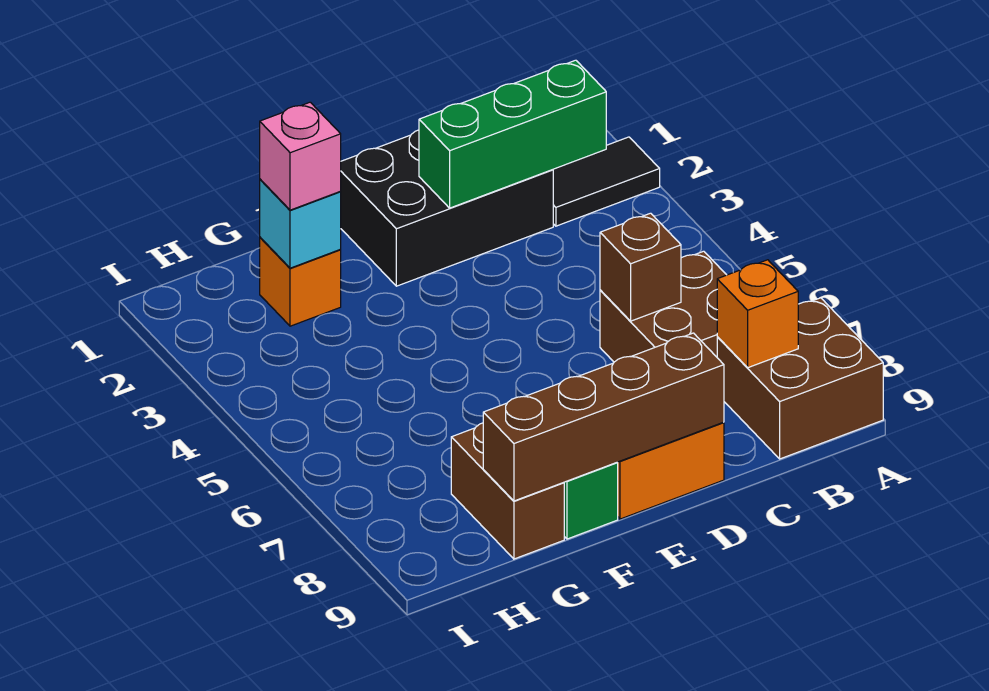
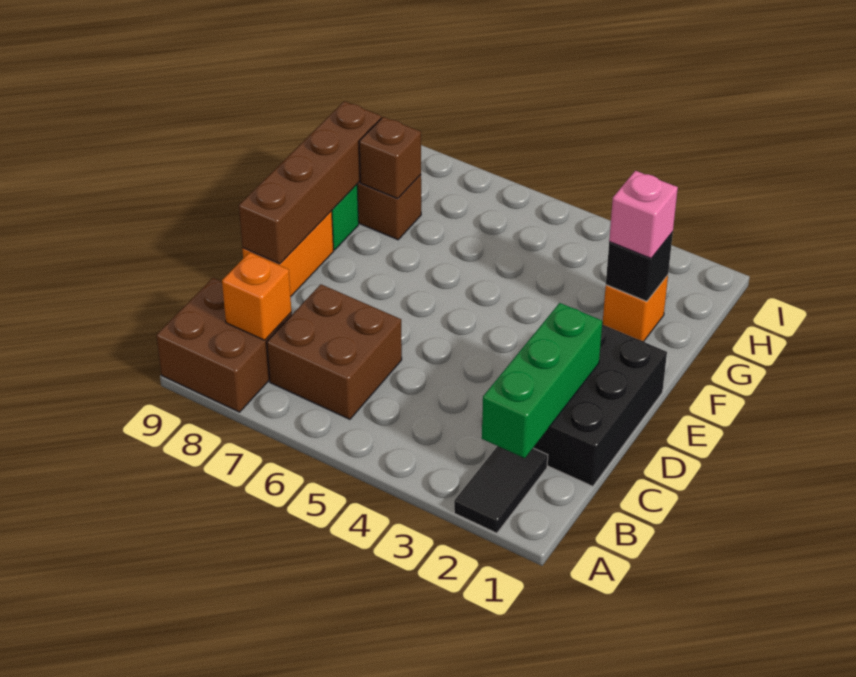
brown 1x1 brick [600,213,681,321] -> brown 1x1 brick moved to [359,117,421,199]
cyan 1x1 brick [260,179,341,268] -> black 1x1 brick [606,232,673,301]

